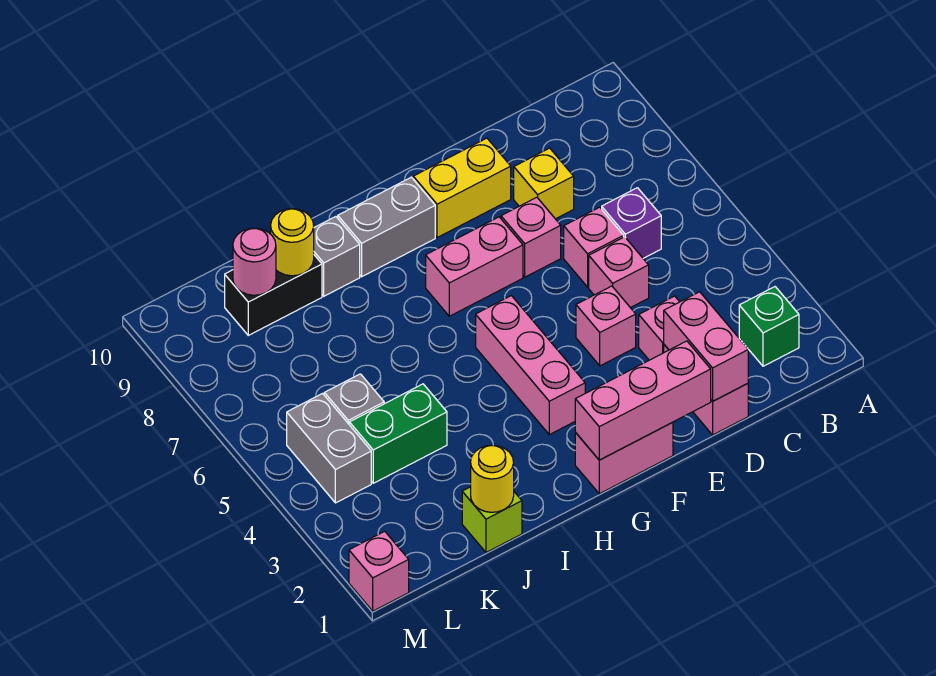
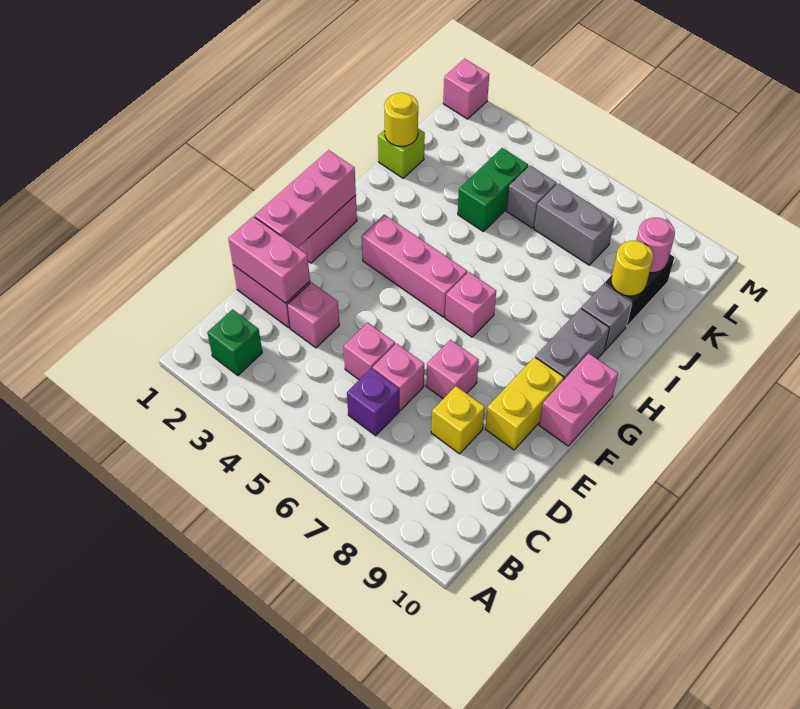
pink 1x1 brick [576,286,636,366] -> pink 1x1 brick moved to [445,272,496,337]
pink 1x2 brick [426,217,523,316] -> pink 1x2 brick moved to [539,353,618,446]
grey 1x2 brick [287,394,371,503] -> grey 1x2 brick moved to [534,183,614,265]

